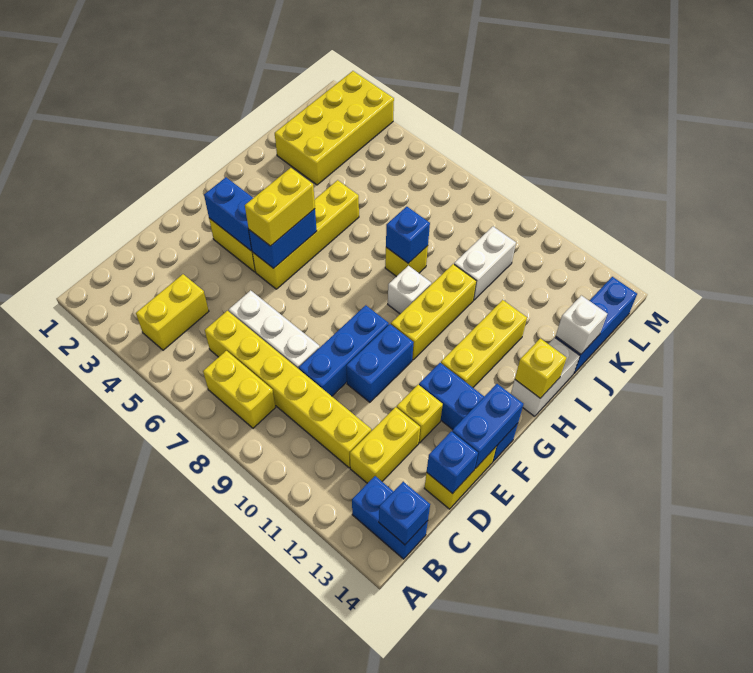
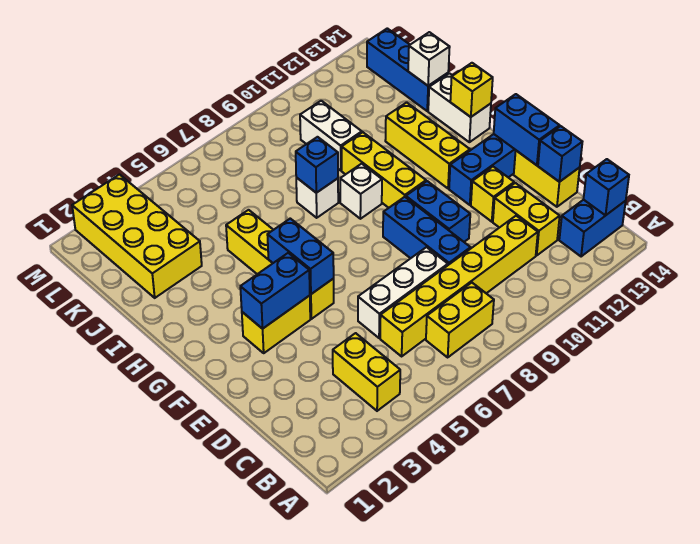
yellow 1x2 brick [245,168,315,246] -> none
yellow 1x1 brick [385,246,428,277] -> white 1x1 brick [296,178,338,218]

